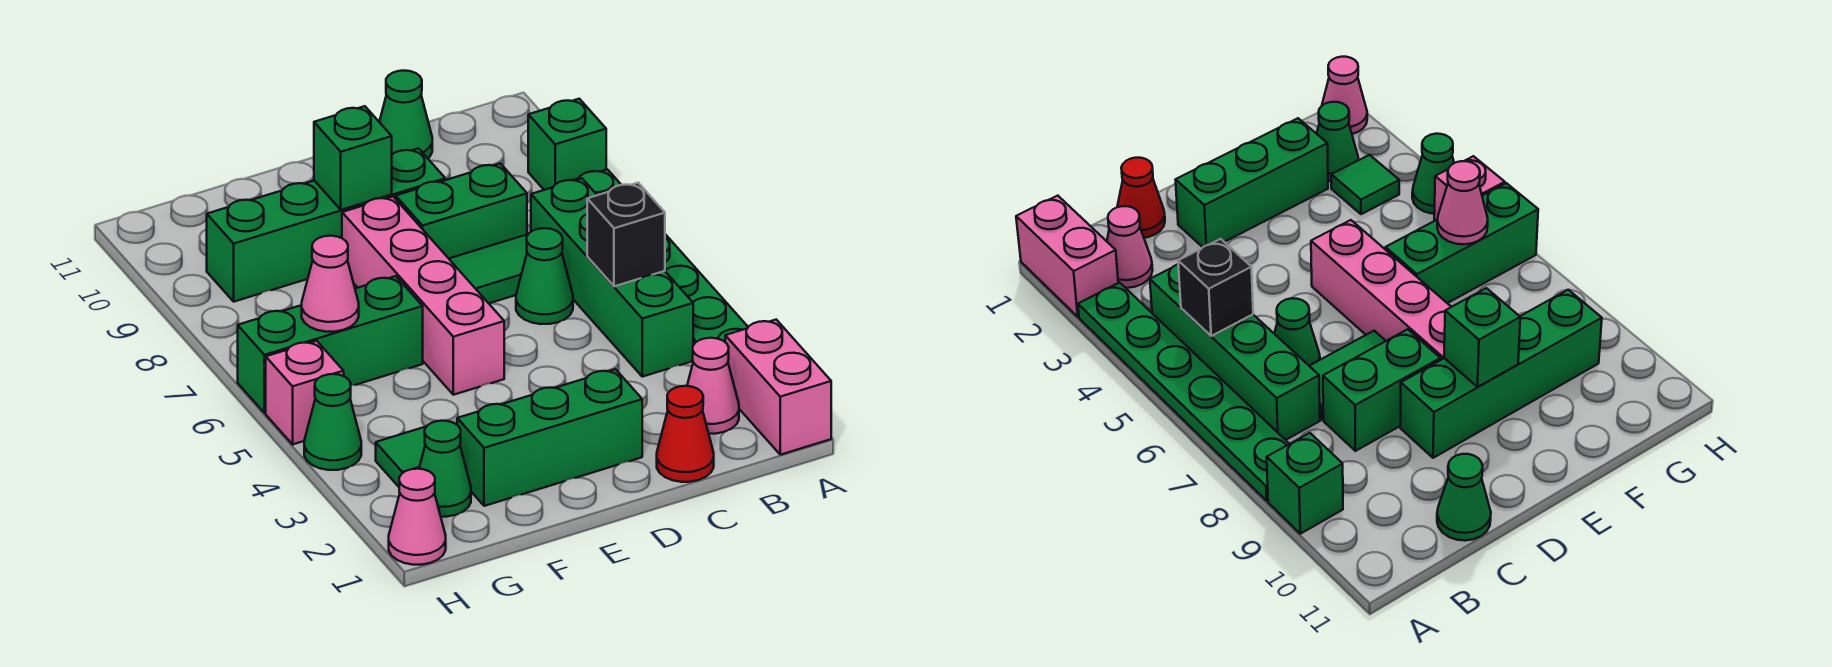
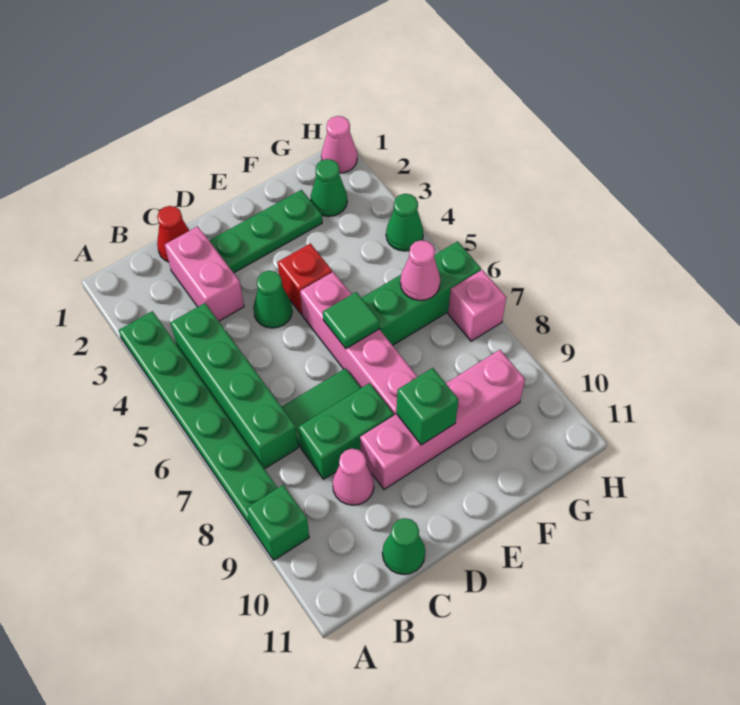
pink 1x2 brick [725,320,831,455] -> pink 1x2 brick moved to [165,226,244,321]
pink 1x1 cone [687,338,739,434] -> pink 1x1 cone moved to [332,449,374,505]
black 1x1 brick [587,183,665,286] -> none
green 1x1 cone [516,228,573,324] -> green 1x1 cone moved to [253,271,292,328]
green 1x3 brick [457,369,642,506] -> green 1x3 plate [209,190,322,273]
green 1x4 brick [207,148,445,302] -> pink 1x4 brick [360,350,525,489]
none -> red 1x1 brick [278,243,332,314]
green 1x1 tile [376,427,426,487] -> green 1x1 tile moved to [323,292,379,349]
pink 1x1 brick [266,341,344,444] -> pink 1x1 brick moved to [448,270,506,341]

